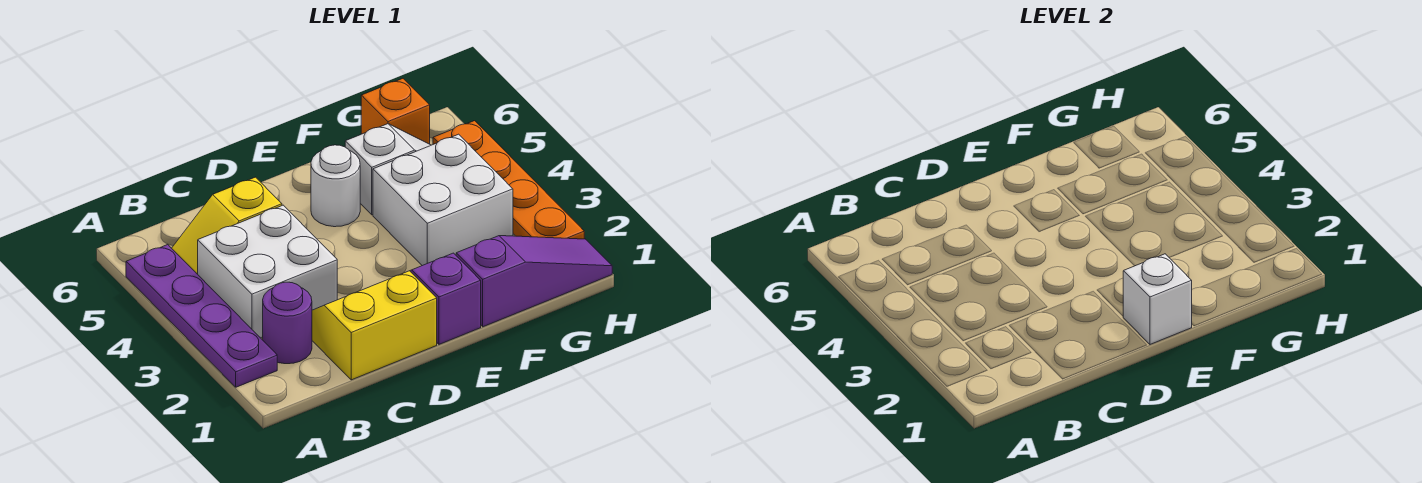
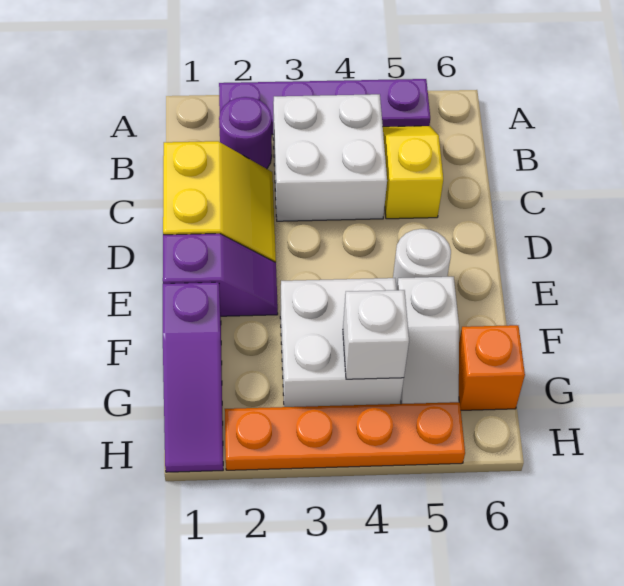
white 1x1 brick [1123,254,1192,344] -> white 1x1 brick moved to [343,290,409,379]

